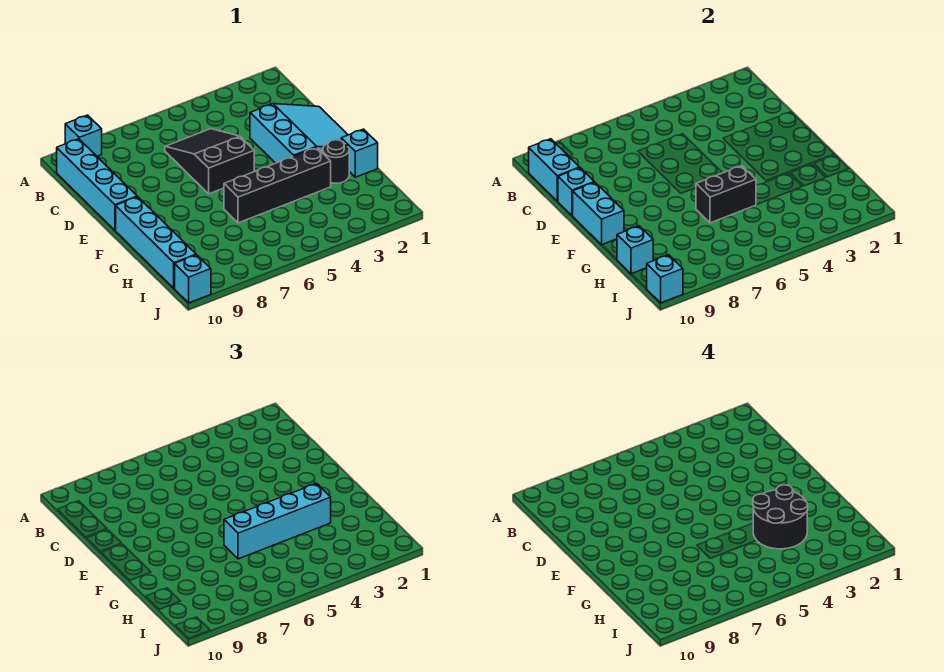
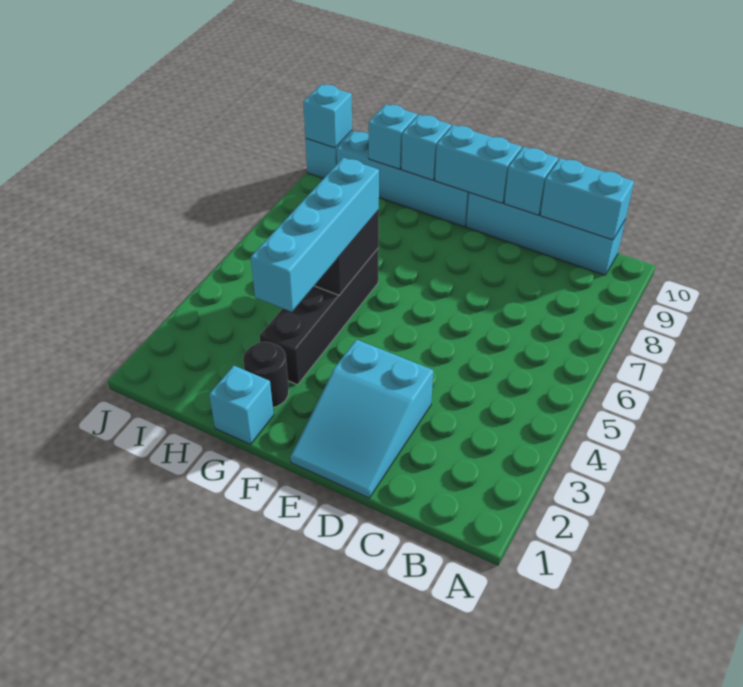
cyan 1x1 brick [65,115,102,156] -> cyan 1x1 brick moved to [401,115,451,180]
black 2x3 slope [165,129,254,194] -> none
cyan 3x3 slope [250,104,348,163] -> cyan 2x3 slope [290,340,433,498]
black 2x2 round brick [753,485,808,549] -> none

